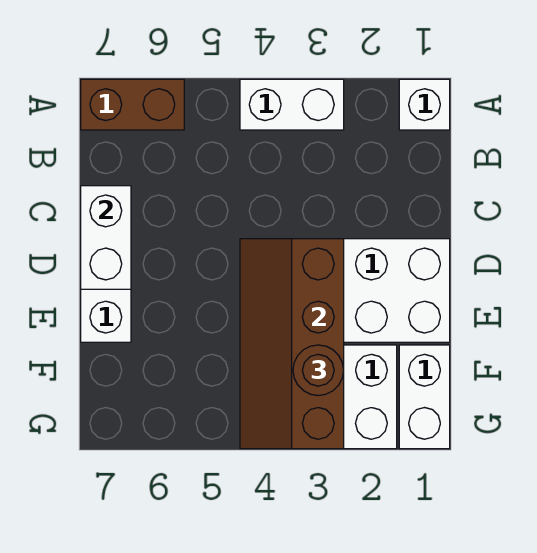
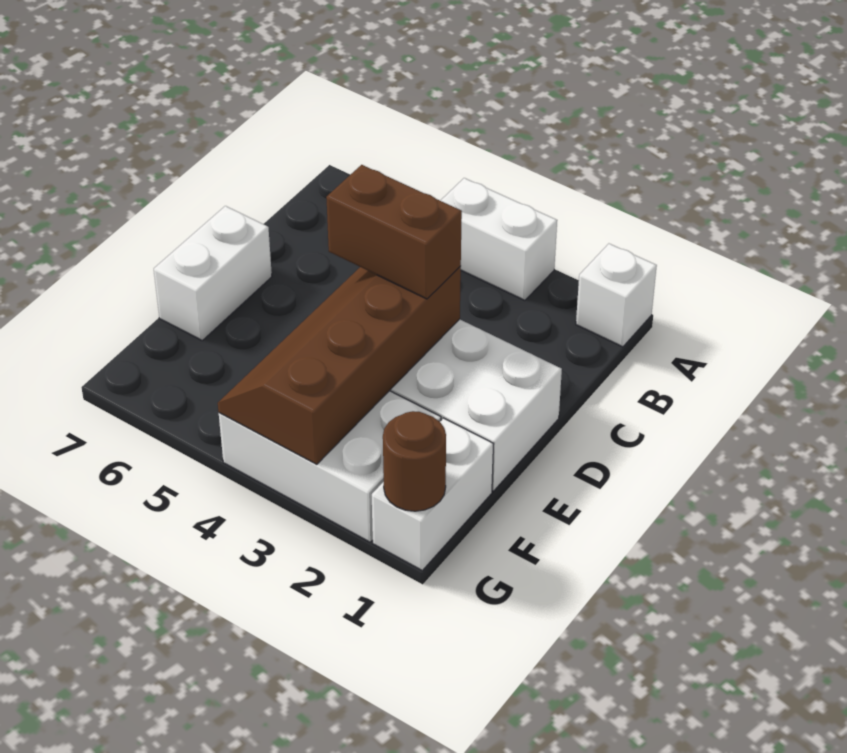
brown 1x2 brick [81,79,184,130] -> brown 1x2 brick moved to [326,165,462,299]
white 1x2 brick [81,186,131,289] -> none
brown 1x1 round brick [293,345,344,396] -> brown 1x1 round brick moved to [383,411,446,511]

